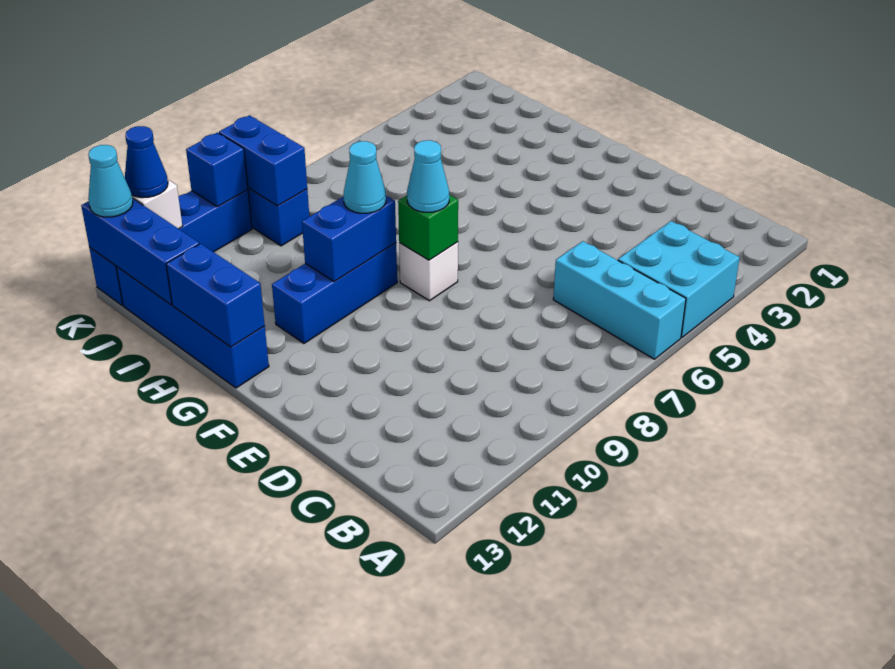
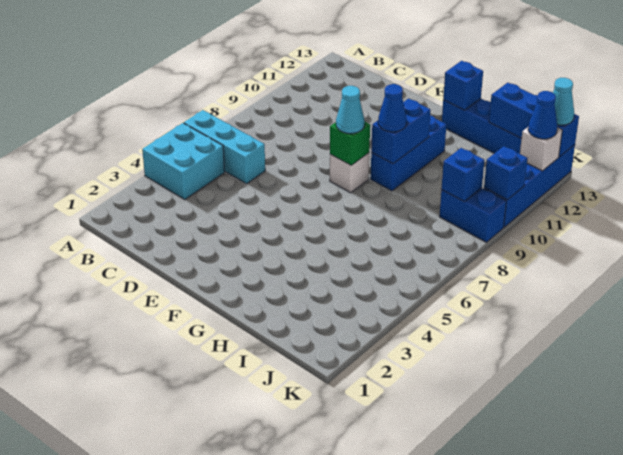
cyan 1x1 cone [344,141,386,213] -> blue 1x1 cone [378,84,407,132]
blue 1x2 brick [166,244,265,347] -> blue 1x1 brick [443,61,483,110]
blue 1x2 brick [219,115,307,206] -> blue 1x1 brick [441,148,484,202]

